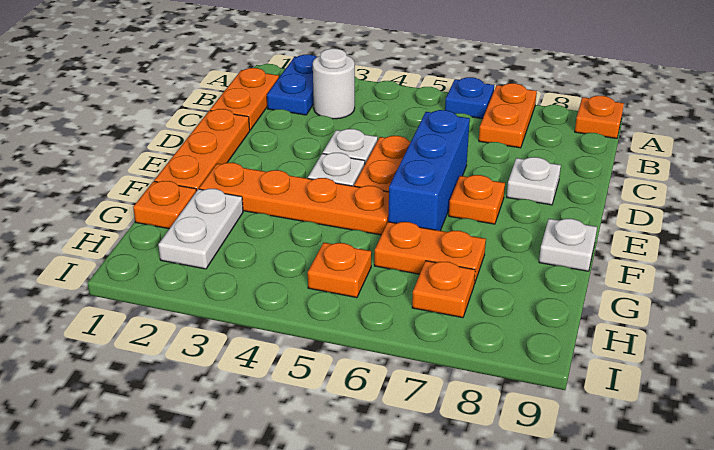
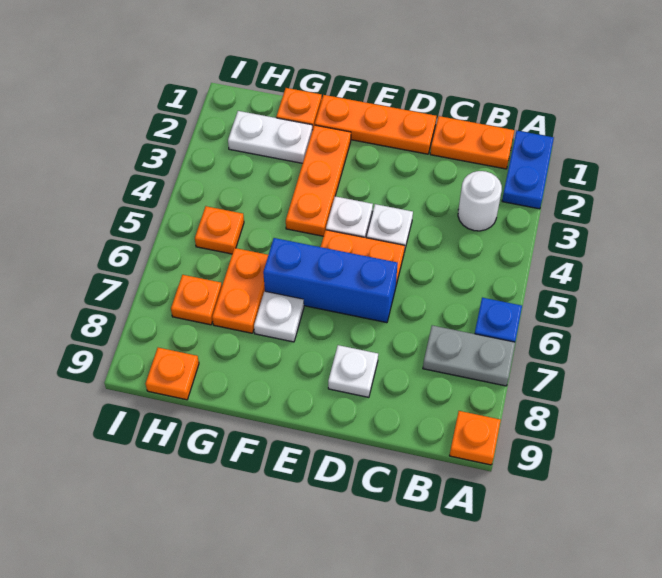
blue 1x2 plate [267,55,317,115] -> blue 1x2 plate turned to [502,131,554,209]
orange 1x2 plate [479,83,537,148] -> grey 1x2 plate [423,325,515,386]
orange 1x1 plate [449,175,505,224] -> orange 1x1 plate moved to [146,348,199,400]
orange 1x4 plate [199,163,389,235] -> orange 1x3 plate [286,125,351,236]
white 1x1 plate [539,219,597,271] -> white 1x1 plate moved to [254,291,304,342]

